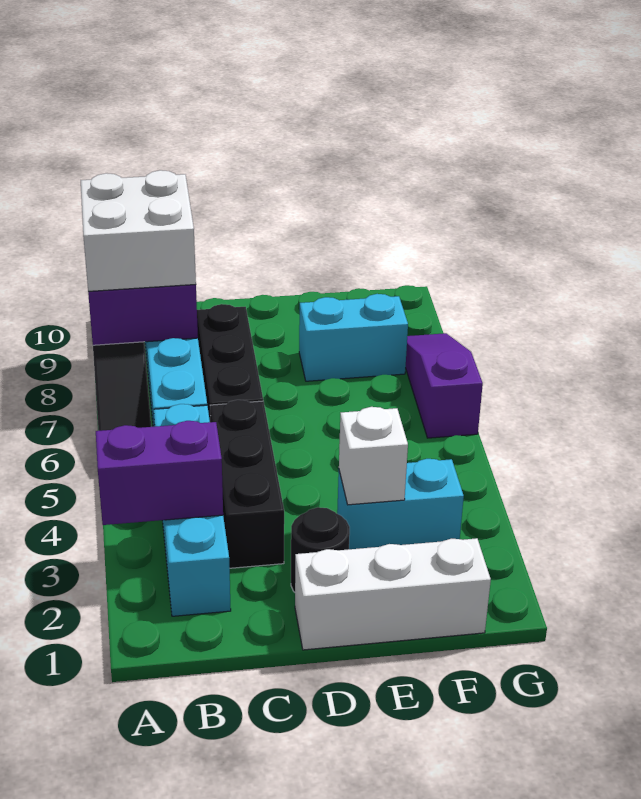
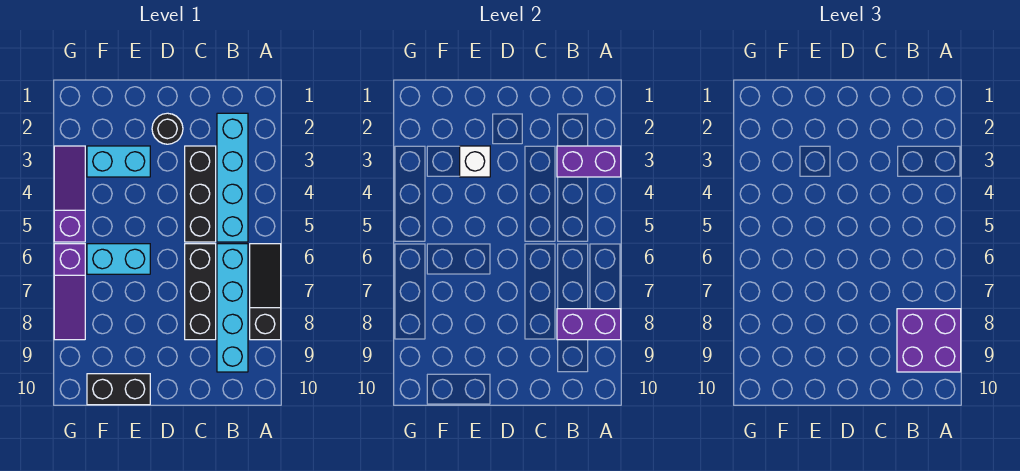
white 2x2 brick [81,170,196,291] -> purple 2x2 brick [897,309,961,372]
white 1x3 brick [295,538,491,650] -> none
cyan 1x2 brick [299,294,408,381] -> cyan 1x2 brick moved to [87,244,150,274]
none -> black 1x2 brick [87,374,150,405]
none -> purple 1x3 slope [54,146,85,242]

